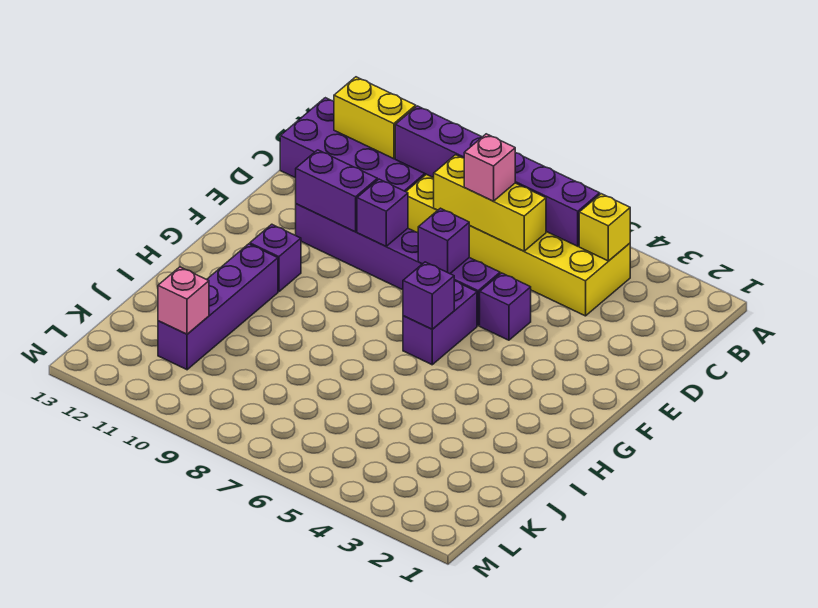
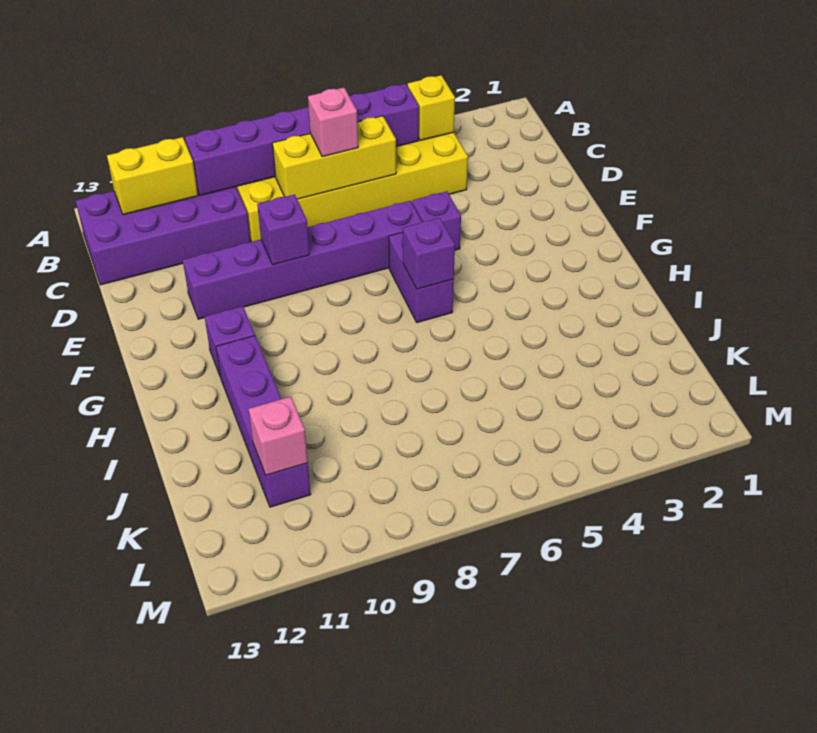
purple 1x1 brick [418,208,469,274] -> none
purple 1x2 brick [296,150,377,232] -> none

